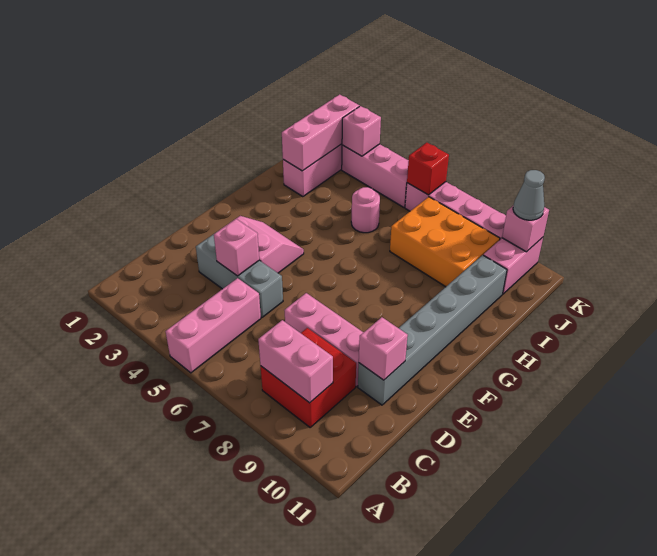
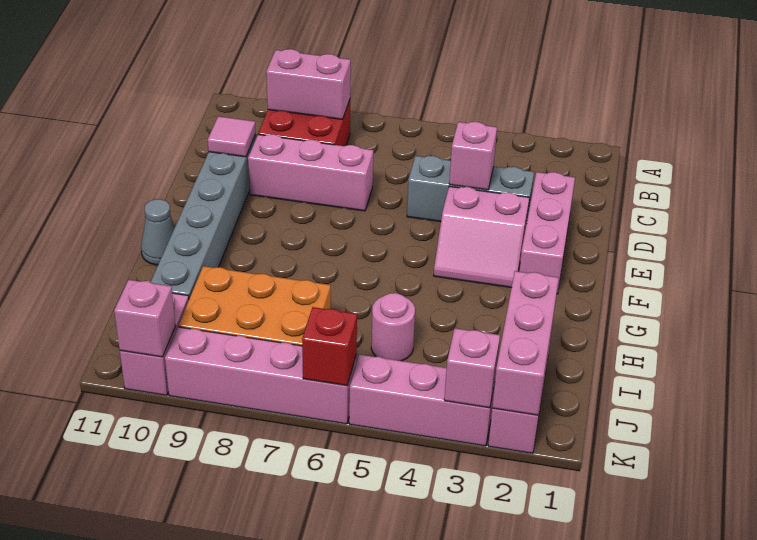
pink 1x3 brick [166,278,261,373] -> pink 1x3 brick moved to [519,172,575,294]
pink 1x1 brick [359,317,408,380] -> pink 1x1 tile [208,116,256,157]
grey 1x1 cone [513,170,545,220] -> grey 1x1 cone moved to [141,199,175,265]

